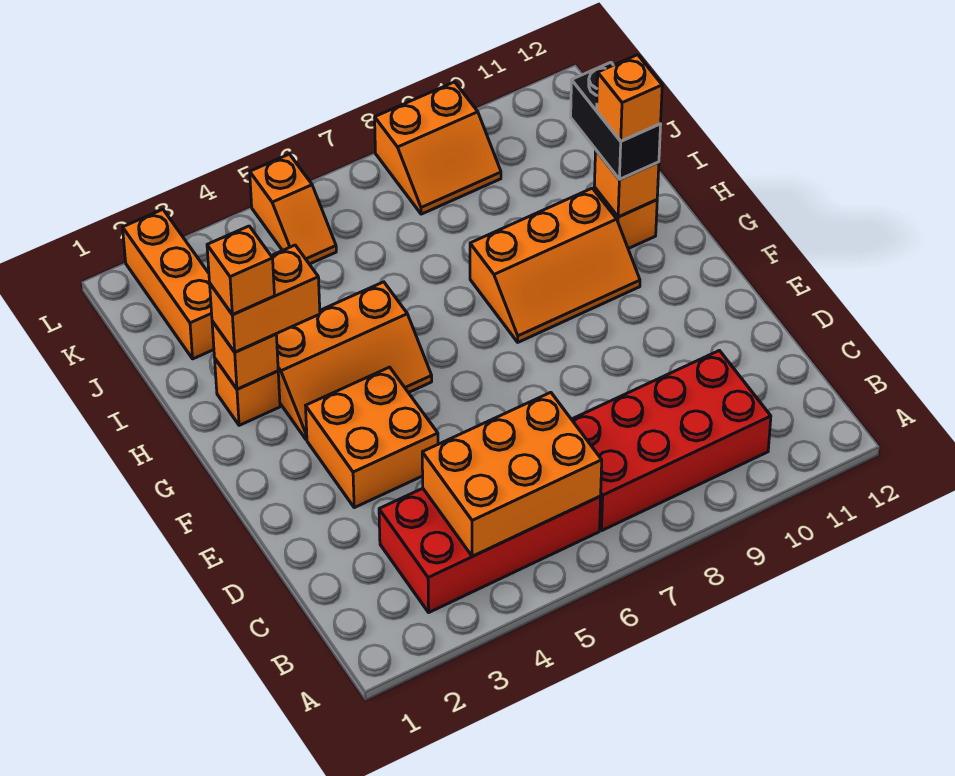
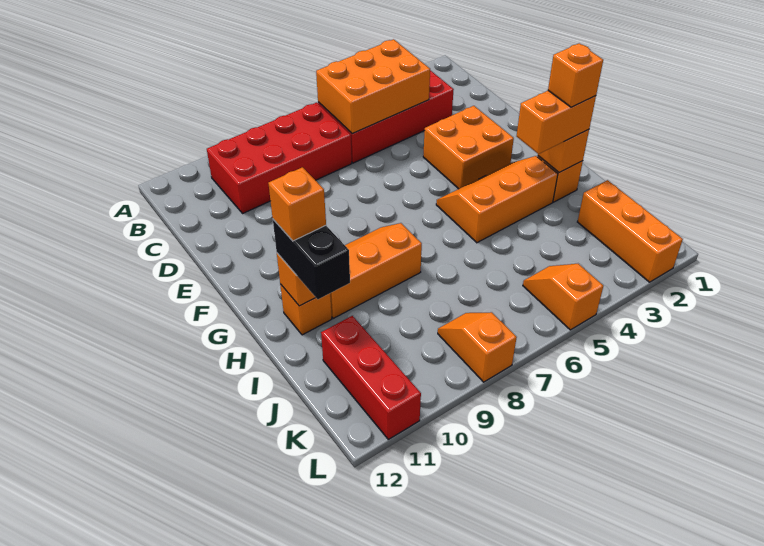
none -> red 1x3 brick [321,316,421,439]
orange 2x2 slope [375,82,501,214] -> orange 1x2 slope [438,312,517,382]

